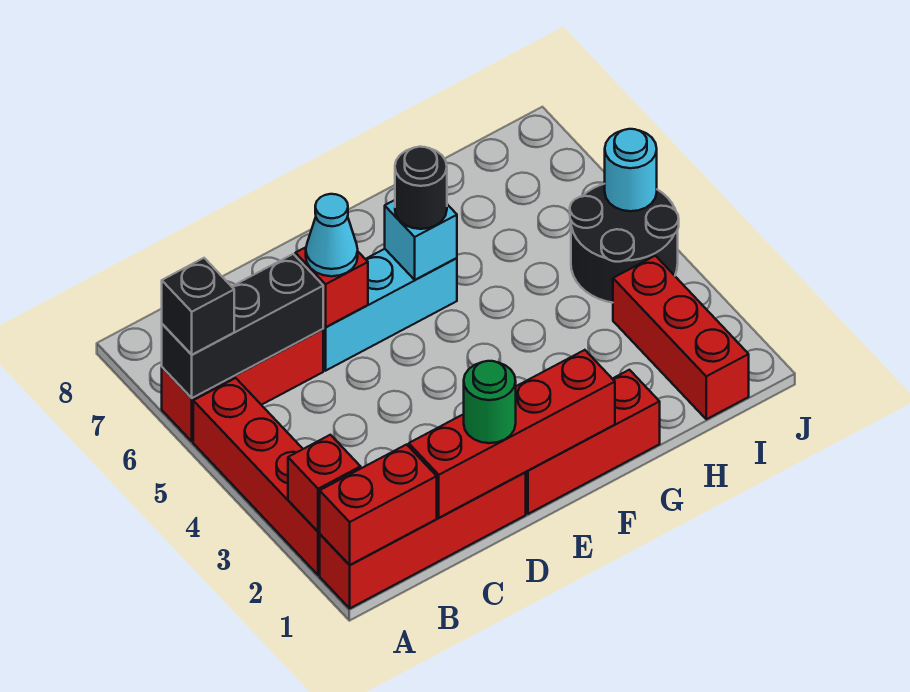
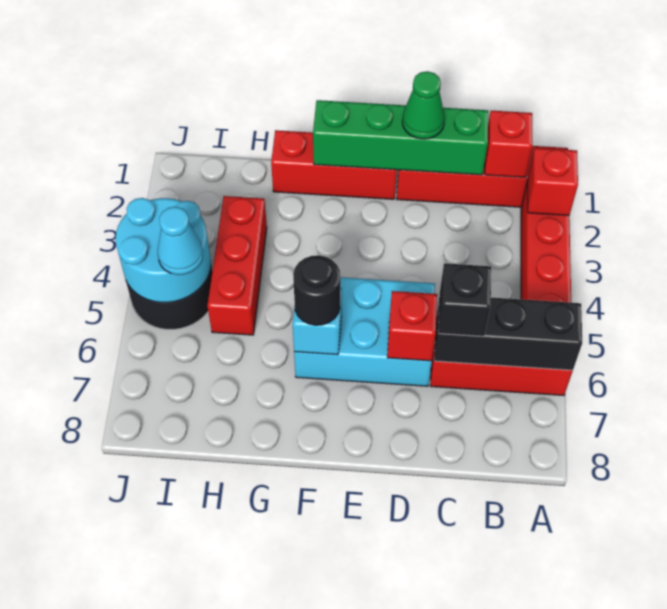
red 1x2 brick [320,445,437,565] -> red 1x1 brick [485,111,532,177]
black 1x1 brick [162,258,234,355] -> black 1x1 brick moved to [438,263,491,336]
red 1x4 brick [409,350,615,518] -> green 1x4 brick [313,100,488,175]
green 1x1 round brick [464,361,516,443] -> green 1x1 cone [402,71,445,139]
cyan 1x3 brick [323,249,457,371] -> cyan 2x3 brick [294,277,435,386]
cyan 1x1 cone [306,194,358,276] -> cyan 1x1 cone moved to [158,207,203,275]
red 1x3 brick [613,256,749,419] -> red 1x3 brick moved to [207,196,267,335]
cyan 1x1 round brick [605,129,657,211] -> cyan 2x2 round brick [116,198,211,302]

